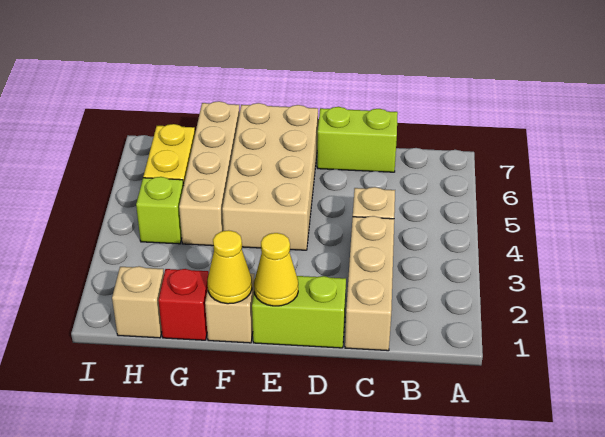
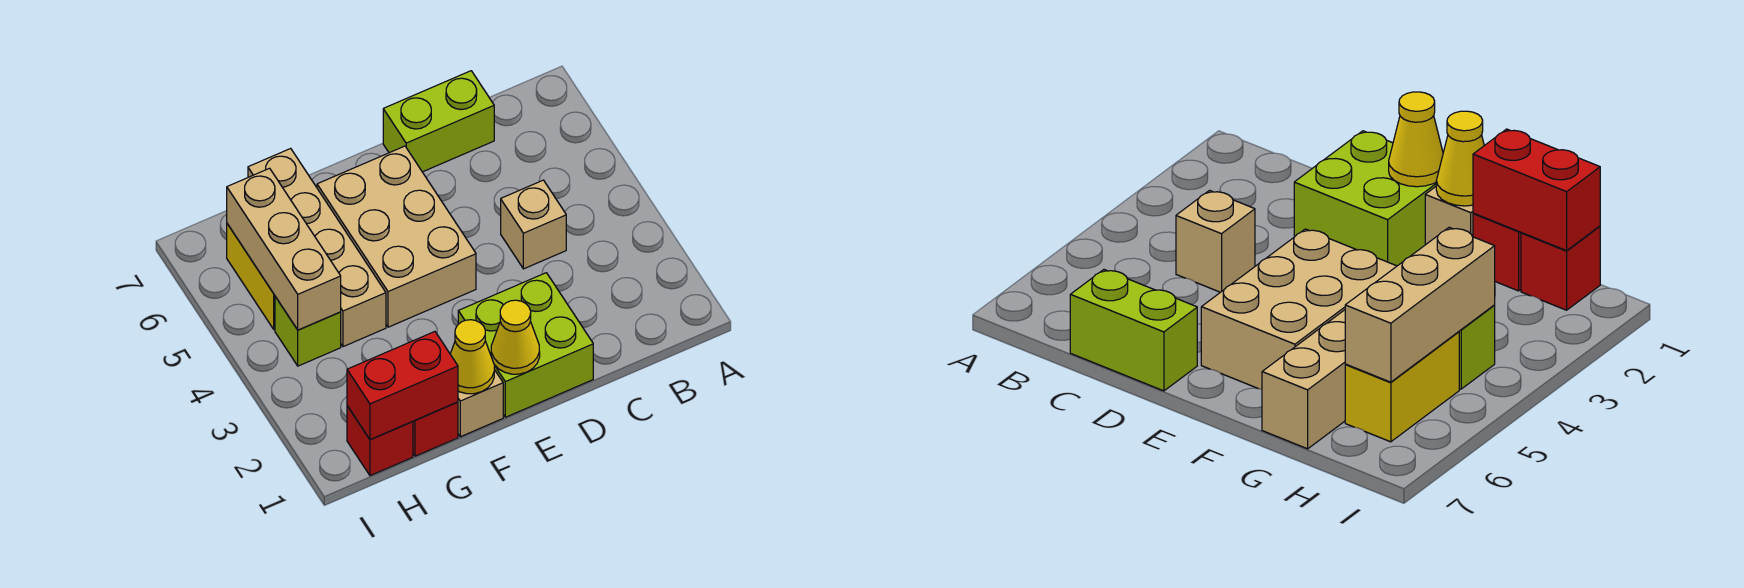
tan 1x3 brick [345,216,394,351] -> tan 1x3 brick moved to [227,168,341,330]
lime 1x2 brick [252,276,346,348] -> lime 2x2 brick [458,273,593,417]
tan 2x4 brick [222,103,318,250] -> tan 2x3 brick [317,146,476,327]
none -> red 1x2 brick [347,332,458,440]
tan 1x1 brick [112,266,164,338] -> red 1x1 brick [347,406,413,476]

